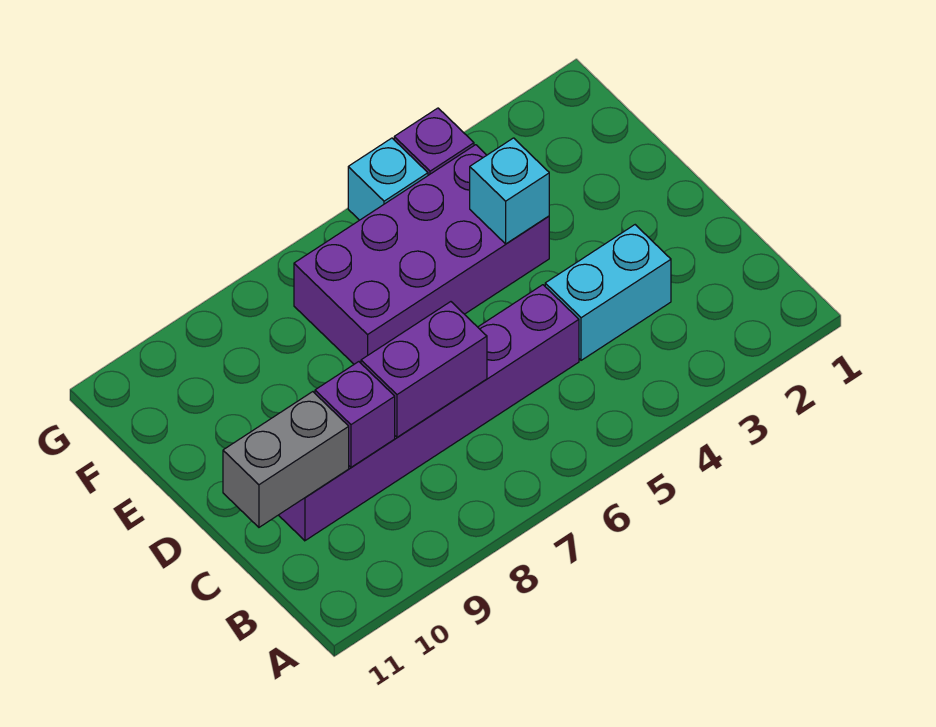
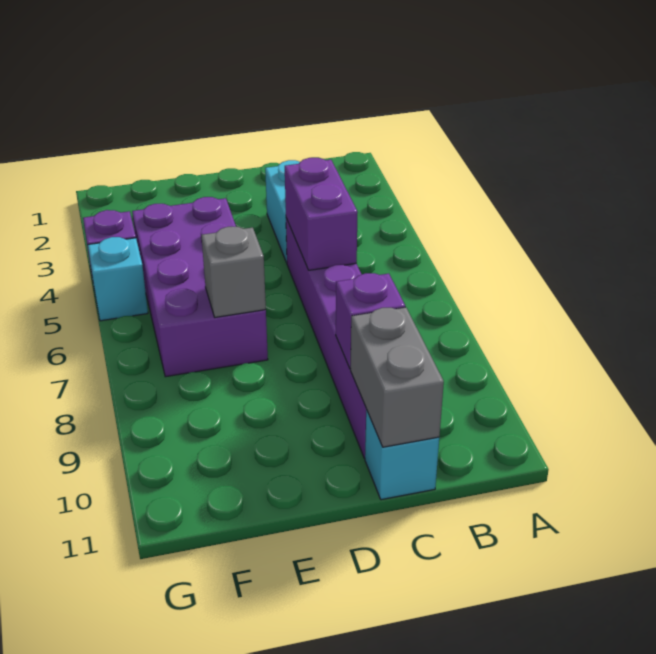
purple 1x2 brick [361,302,487,437] -> purple 1x2 brick moved to [285,158,358,270]
cyan 1x1 brick [470,138,549,244] -> cyan 1x1 brick moved to [365,410,439,500]
none -> grey 1x1 brick [201,227,266,317]

